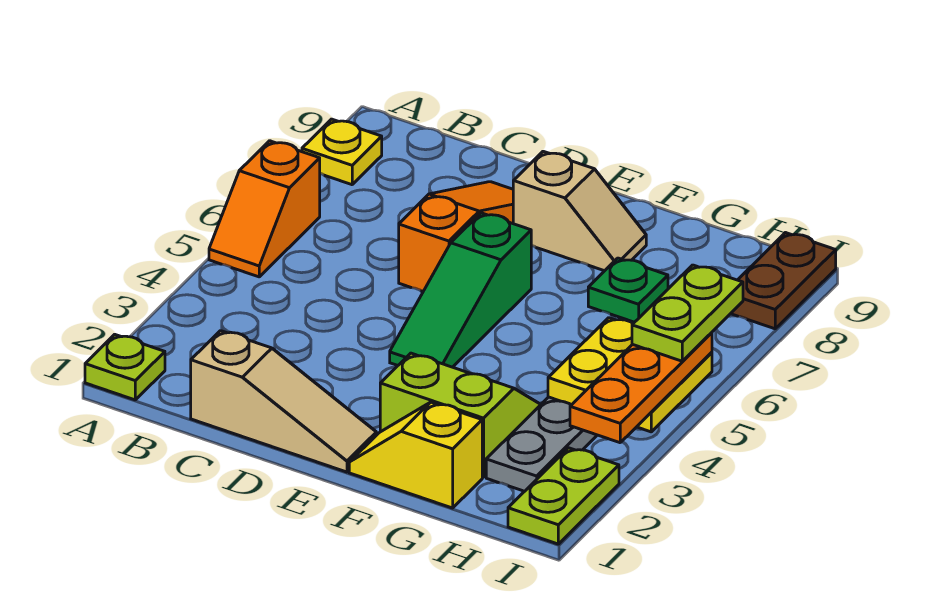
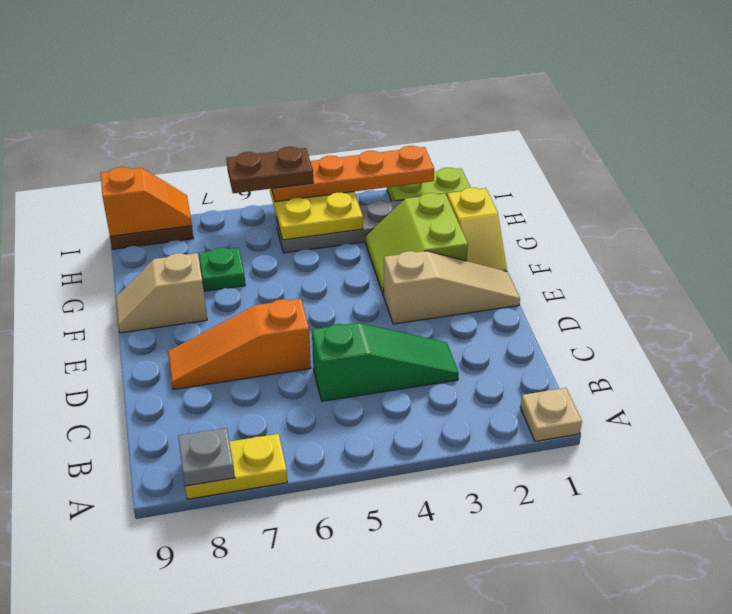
lime 1x1 plate [85,334,165,400] -> tan 1x1 plate [520,388,582,441]
orange 1x2 slope [209,141,320,277] -> orange 1x2 slope moved to [101,167,192,236]
yellow 1x1 plate [302,119,382,185] -> yellow 1x2 plate [185,434,287,499]
none -> grey 1x1 plate [178,428,235,486]
tan 1x3 slope [191,331,376,472] -> tan 1x3 slope turned to [384,251,520,324]
green 1x3 slope [390,213,531,367] -> green 1x3 slope moved to [312,323,459,401]
tan 1x2 slope [513,151,646,271] -> tan 1x2 slope turned to [116,253,207,333]
orange 1x3 plate [570,333,712,443] -> orange 1x4 plate [272,146,434,202]
lime 1x2 plate [632,265,743,361] -> brown 1x2 plate [227,147,313,193]

